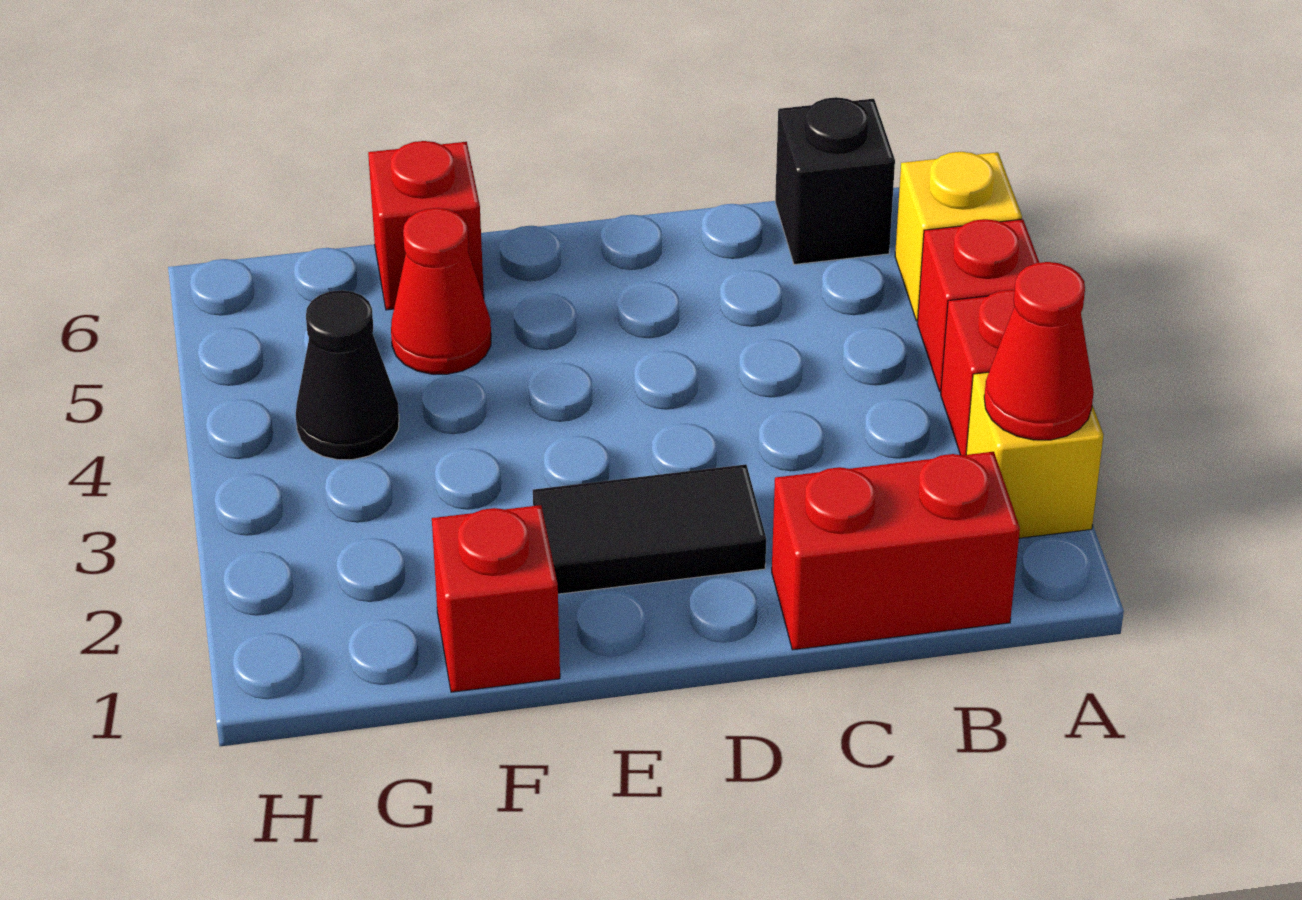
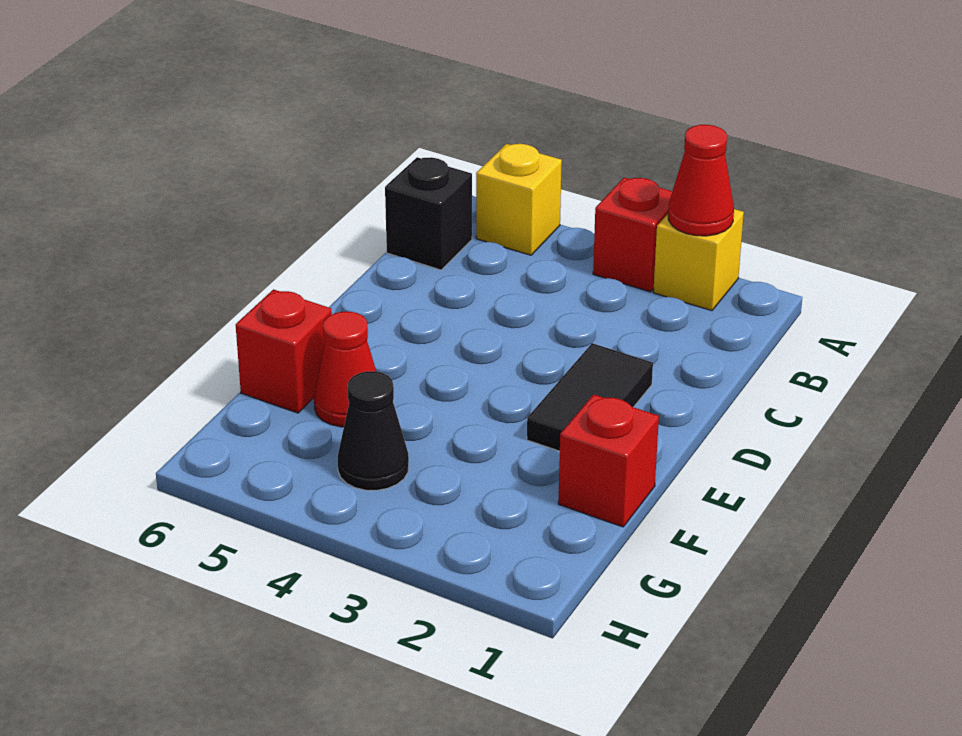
red 1x1 brick [917,219,1039,391] -> none
red 1x2 brick [772,452,1020,650] -> none

